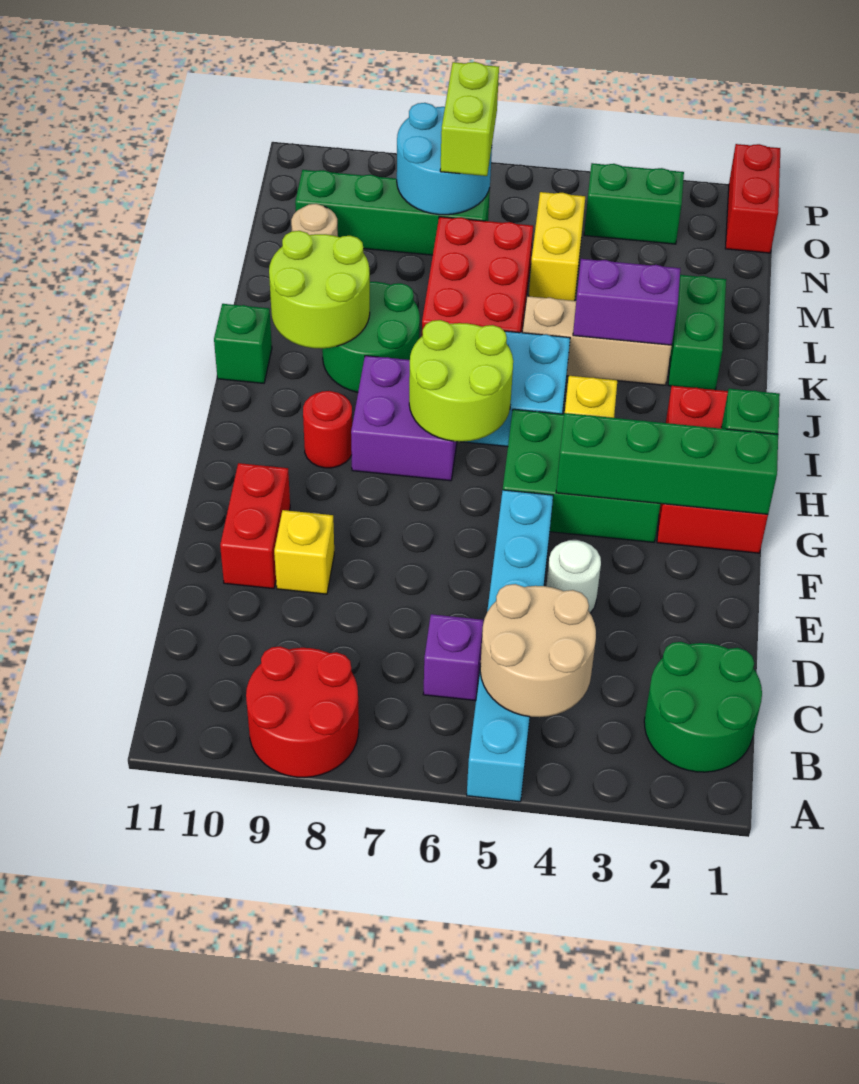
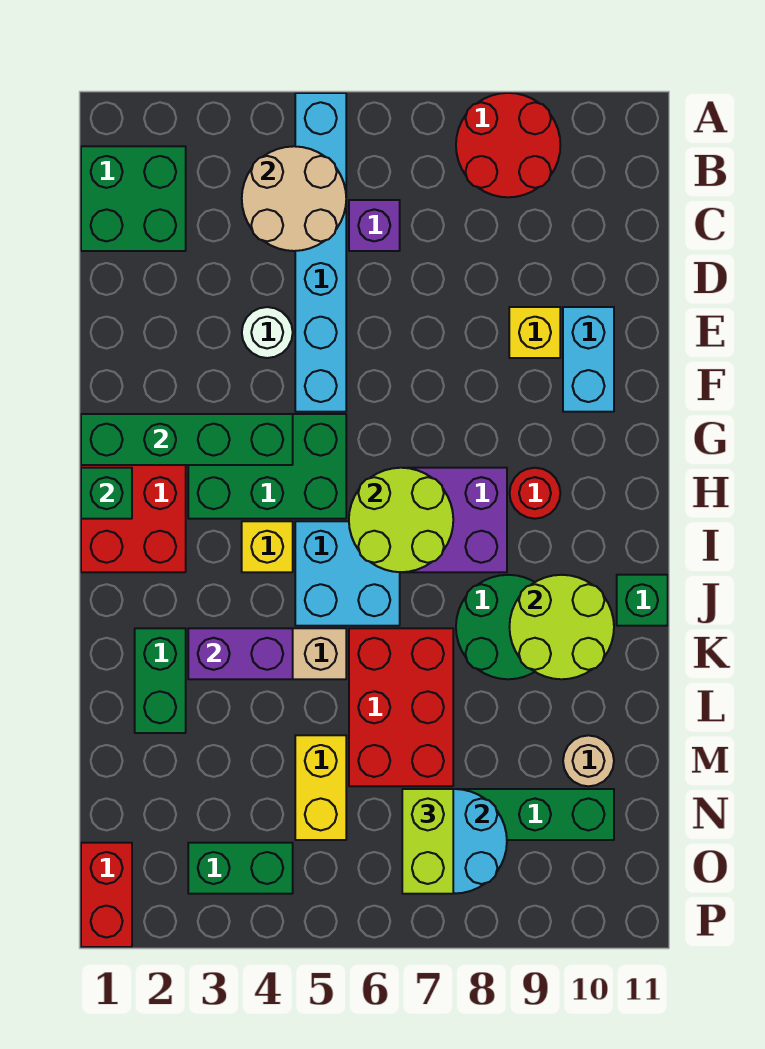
green 2x2 round brick [644,642,762,772] -> green 2x2 brick [81,146,186,251]
red 1x2 brick [220,463,290,589] -> cyan 1x2 brick [563,307,614,412]

